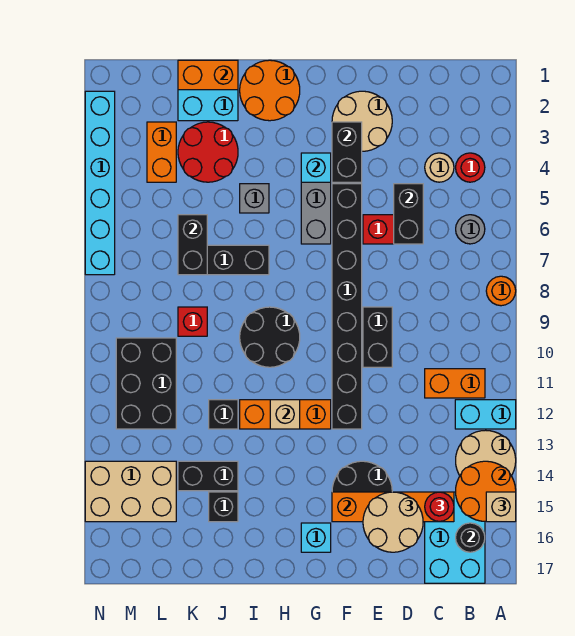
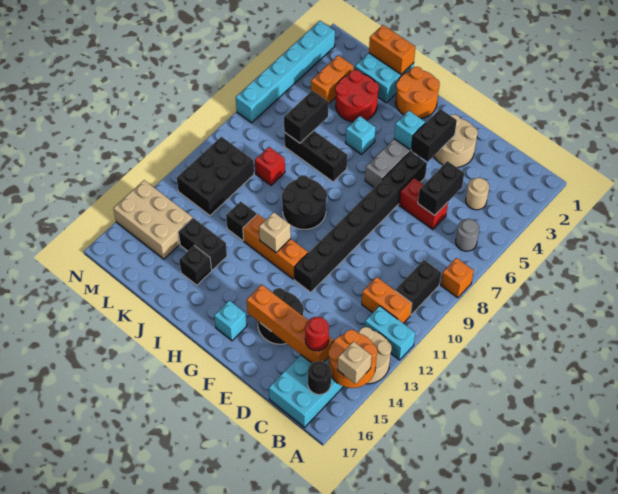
orange 1x1 round brick [486,276,516,306] -> orange 1x1 brick [441,258,474,298]
red 1x1 round brick [456,153,485,182] -> none
tan 2x2 round brick [363,492,423,552] -> none
black 1x2 brick [363,307,392,367] -> black 1x2 brick moved to [395,260,441,315]
grey 1x1 brick [240,184,269,213] -> cyan 1x1 brick [346,116,376,154]

